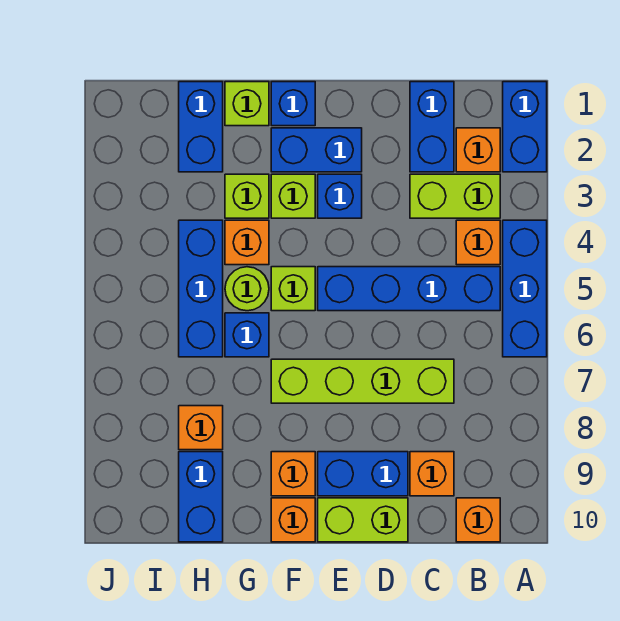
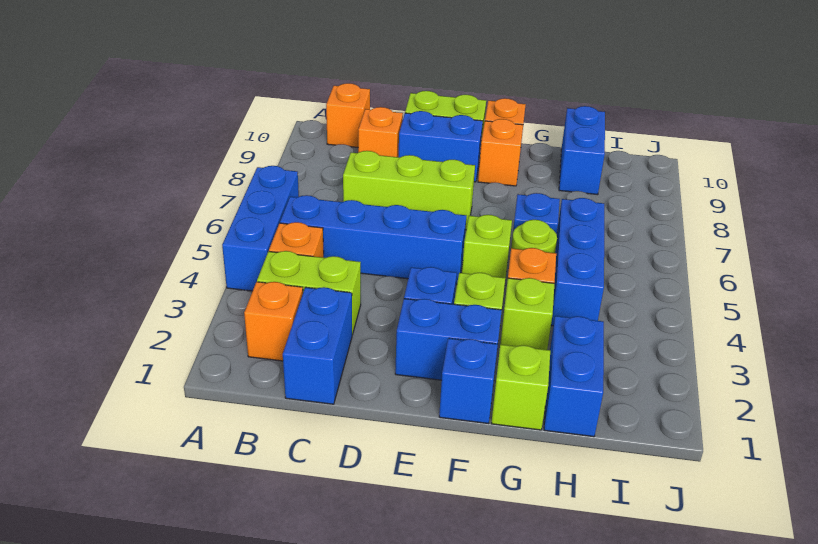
blue 1x2 brick [503,82,547,172] -> none
lime 1x4 brick [271,359,454,403] -> lime 1x3 brick [343,151,475,230]
orange 1x1 brick [179,406,223,450] -> none

